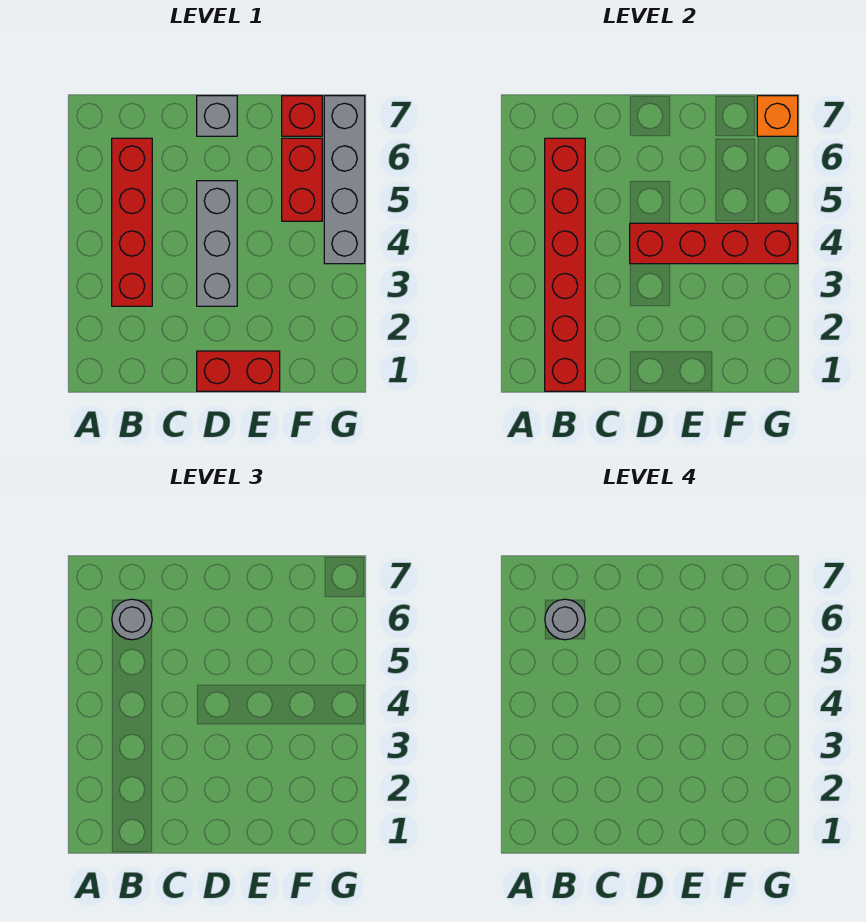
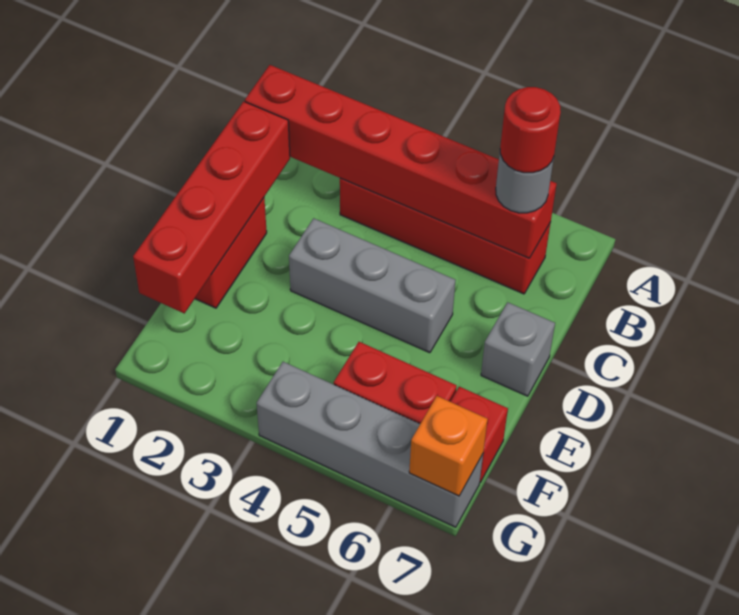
grey 1x1 round brick [545,599,585,640] -> red 1x1 round brick [500,87,561,173]
red 1x4 brick [630,223,798,264] -> red 1x4 brick moved to [133,101,290,313]

